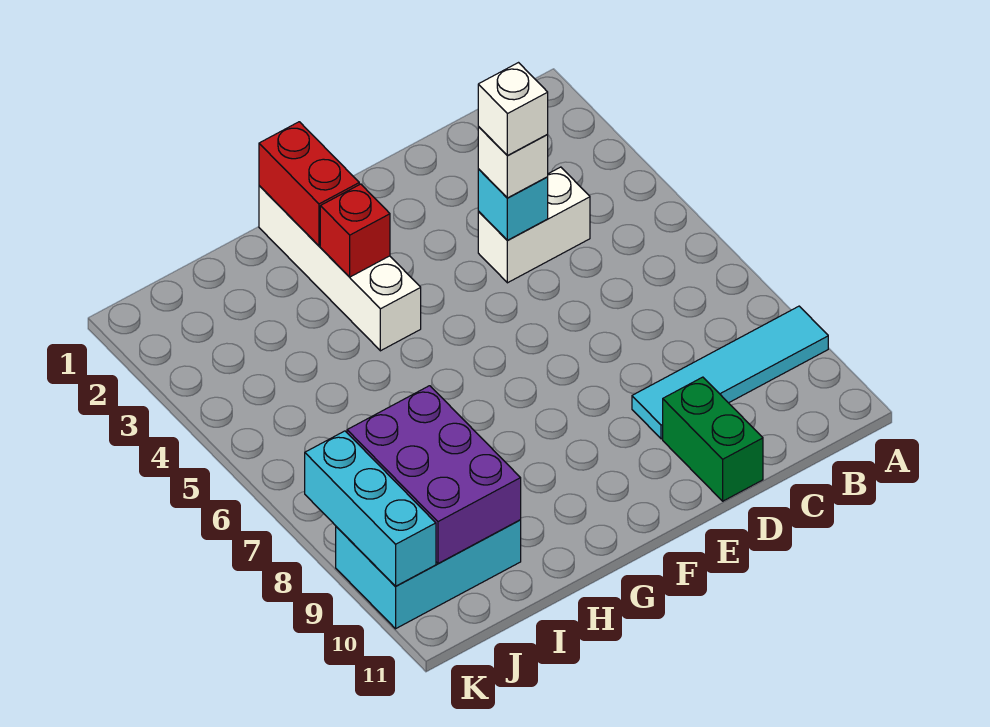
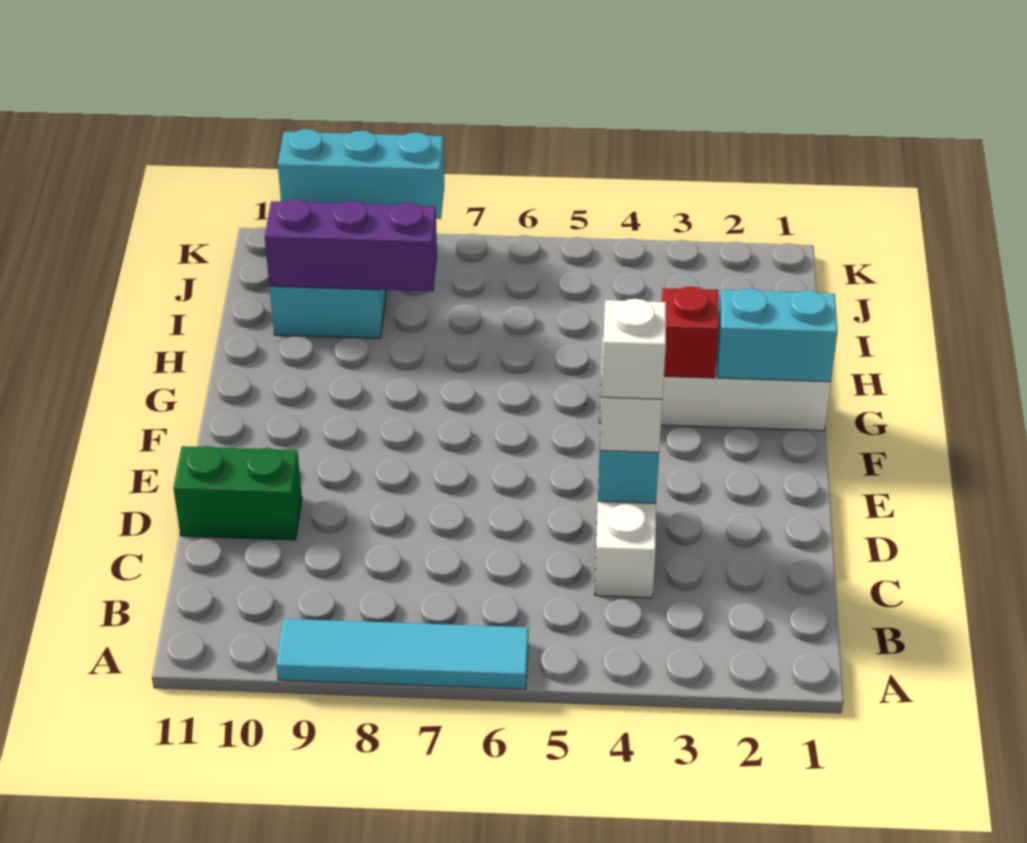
cyan 1x4 tile [632,306,828,439] -> cyan 1x4 tile turned to [276,619,529,689]
red 1x2 brick [259,122,359,246] -> cyan 1x2 brick [717,288,838,382]
purple 2x3 brick [347,386,521,564] -> purple 1x3 brick [265,199,437,291]

